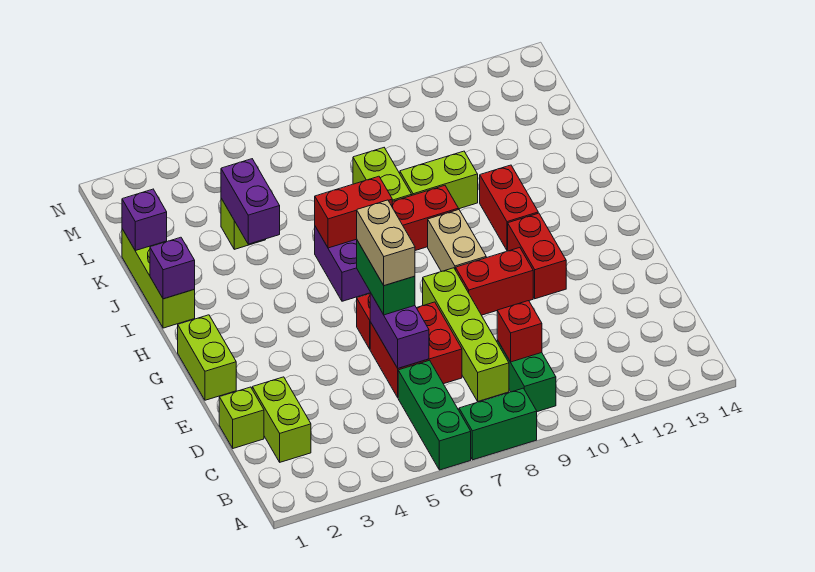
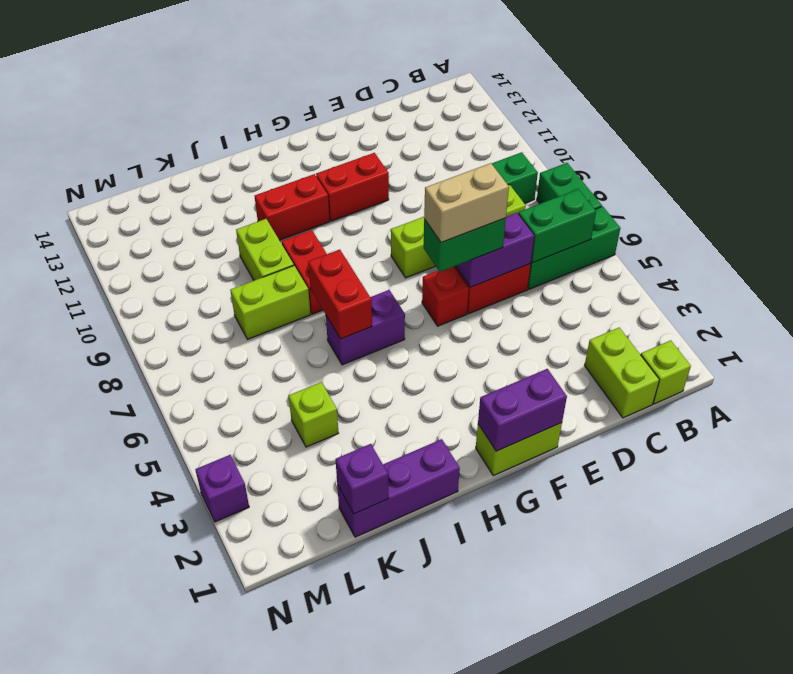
none -> green 1x2 brick [519,189,596,263]
lime 1x2 brick [252,377,311,462] -> lime 1x2 brick turned to [585,328,659,418]
red 1x1 brick [497,301,542,362] -> none
lime 1x1 brick [219,387,264,448] -> lime 1x1 brick moved to [641,340,691,404]
red 1x2 brick [456,248,533,315] -> none
tan 1x2 brick [428,209,486,272] -> none
lime 1x3 brick [122,229,195,328] -> purple 1x3 brick [337,439,460,537]
purple 1x1 brick [150,237,195,299] -> purple 1x1 brick moved to [195,455,249,522]
purple 1x2 brick [221,159,280,244] -> purple 1x2 brick moved to [478,369,567,451]

